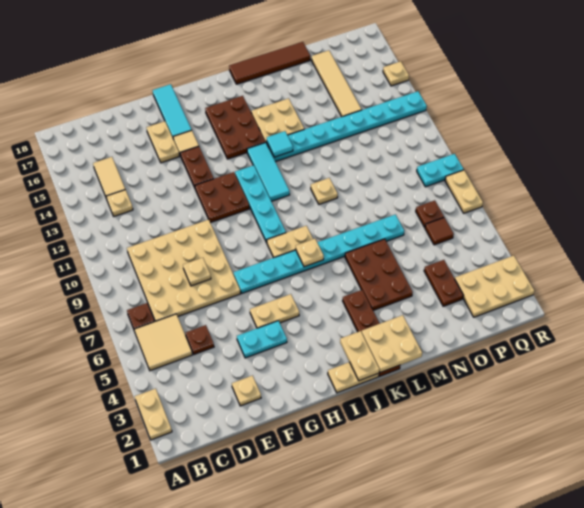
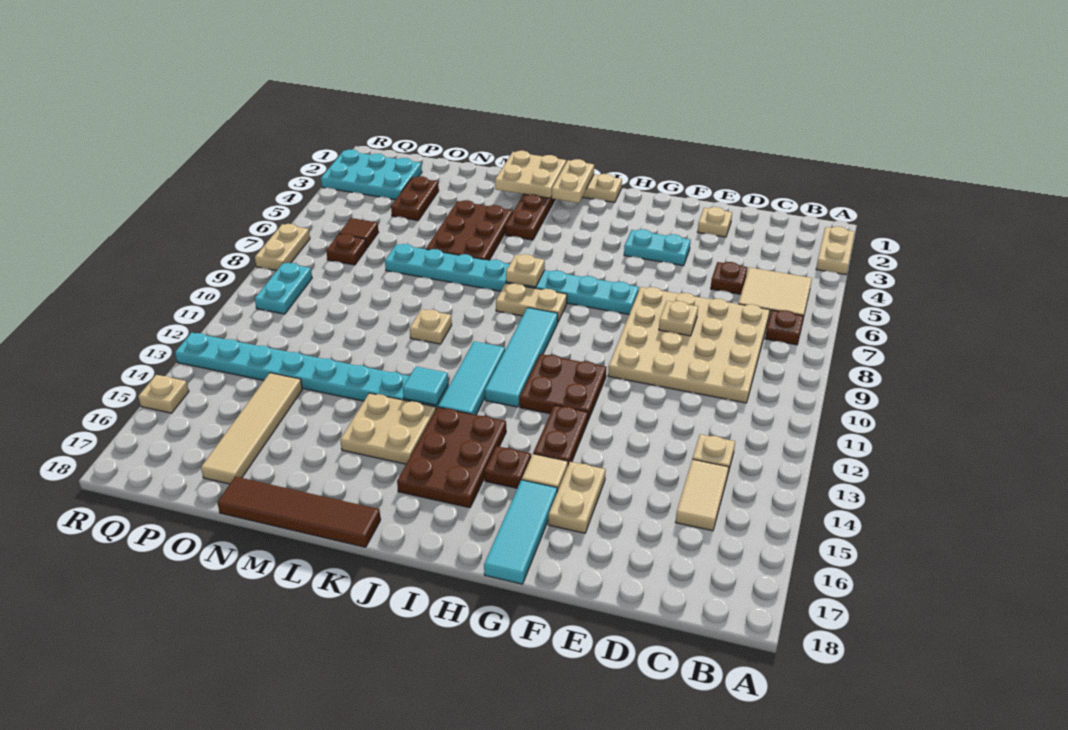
tan 1x2 plate [250,294,299,328] -> none
none -> brown 1x1 plate [484,446,531,488]
cyan 1x4 plate [235,165,286,243] -> cyan 1x4 tile [485,308,558,407]
tan 2x3 plate [455,256,534,317] -> cyan 2x3 plate [321,150,422,200]
cyan 1x2 plate [417,154,464,187] -> cyan 1x2 plate turned to [255,263,312,314]

